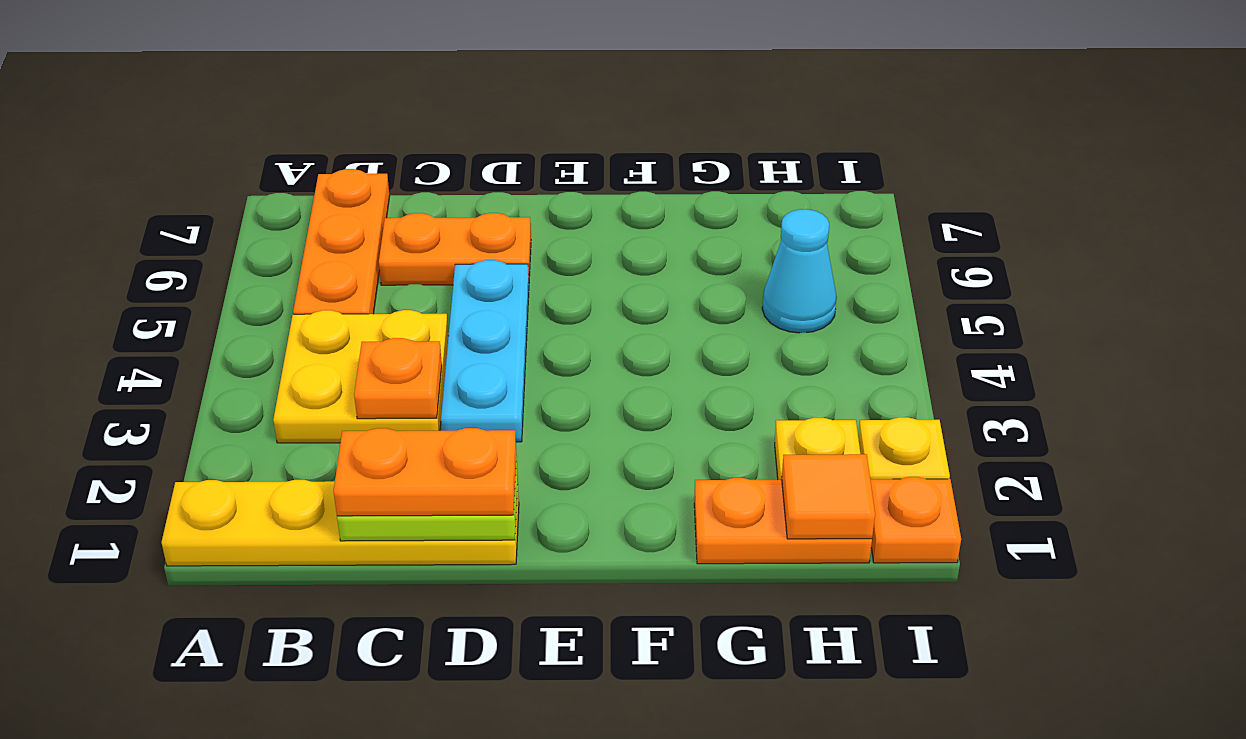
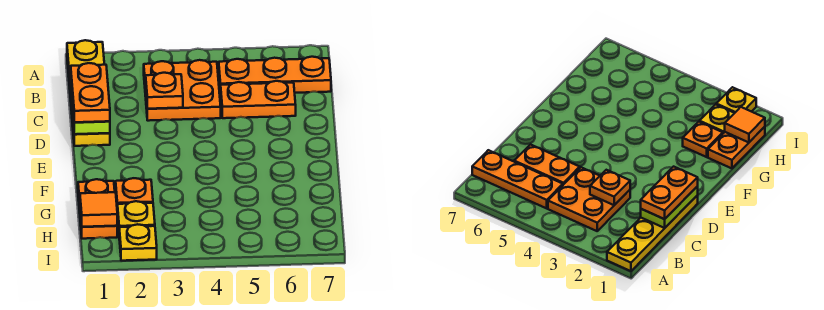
yellow 2x2 plate [273,310,448,443] -> orange 2x2 plate [144,60,221,121]
orange 1x2 plate [379,213,531,285] -> orange 1x2 plate turned to [221,81,296,118]
cyan 1x3 plate [441,260,529,442] -> none
cyan 1x1 cone [762,209,837,333] -> none
orange 1x1 plate [870,477,961,563] -> orange 1x1 plate moved to [116,178,153,214]

